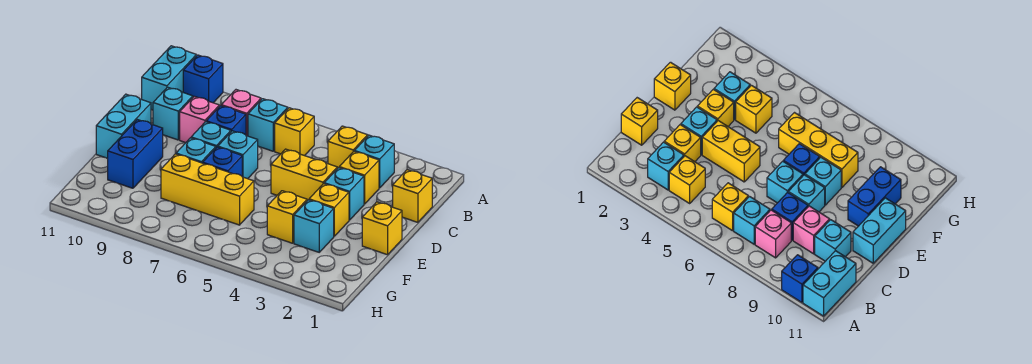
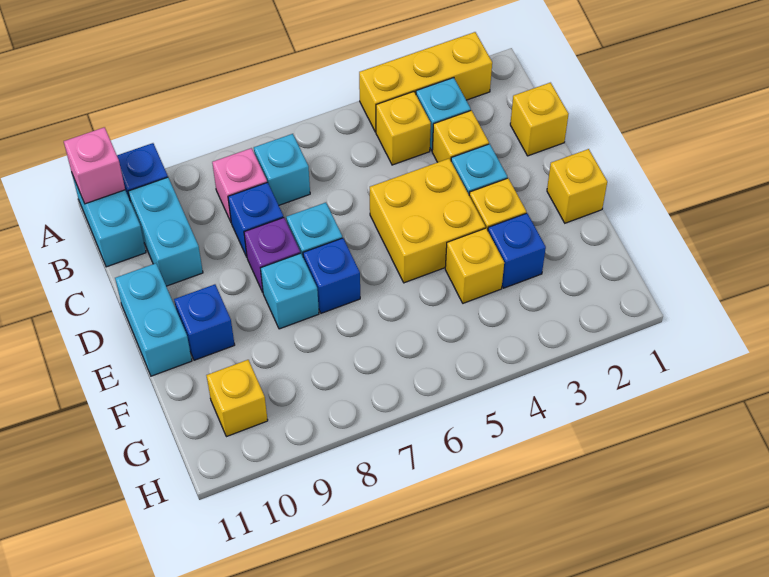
yellow 1x1 brick [275,108,314,156] -> yellow 1x1 brick moved to [206,360,268,437]
pink 1x1 brick [180,96,219,143] -> pink 1x1 brick moved to [64,127,125,204]
cyan 1x1 brick [153,87,193,140] -> cyan 1x2 brick [128,177,203,286]
yellow 1x2 brick [271,149,337,201] -> yellow 2x2 brick [370,159,485,283]
cyan 1x1 brick [191,122,231,148] -> purple 1x1 brick [244,218,300,292]
blue 1x2 brick [107,120,163,188] -> blue 1x1 brick [174,284,235,360]
cyan 1x1 brick [294,200,334,252] -> blue 1x1 brick [488,213,546,288]
yellow 1x3 brick [161,154,254,225] -> yellow 1x3 brick moved to [359,32,492,132]

